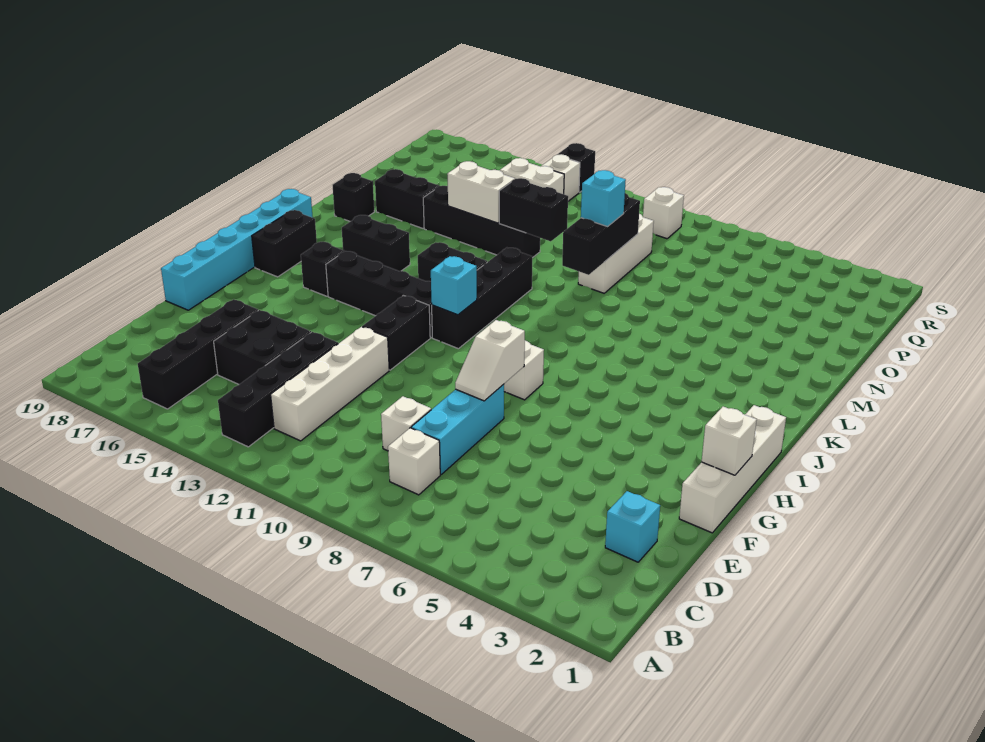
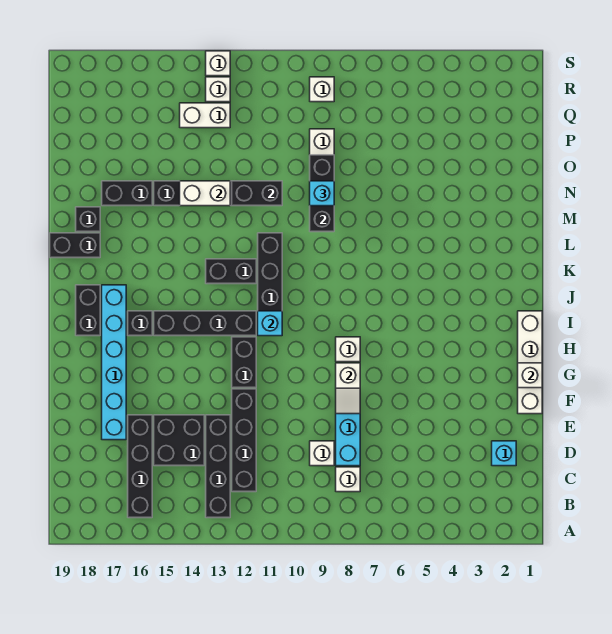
white 1x4 brick [271,327,389,441] -> black 1x4 brick [232,389,256,492]
cyan 1x6 brick [161,189,313,310] -> cyan 1x6 brick moved to [102,285,126,440]
black 1x2 brick [342,215,410,271] -> black 1x2 brick moved to [50,233,100,258]
black 1x1 brick [557,143,595,192] -> white 1x1 brick [206,51,230,76]

